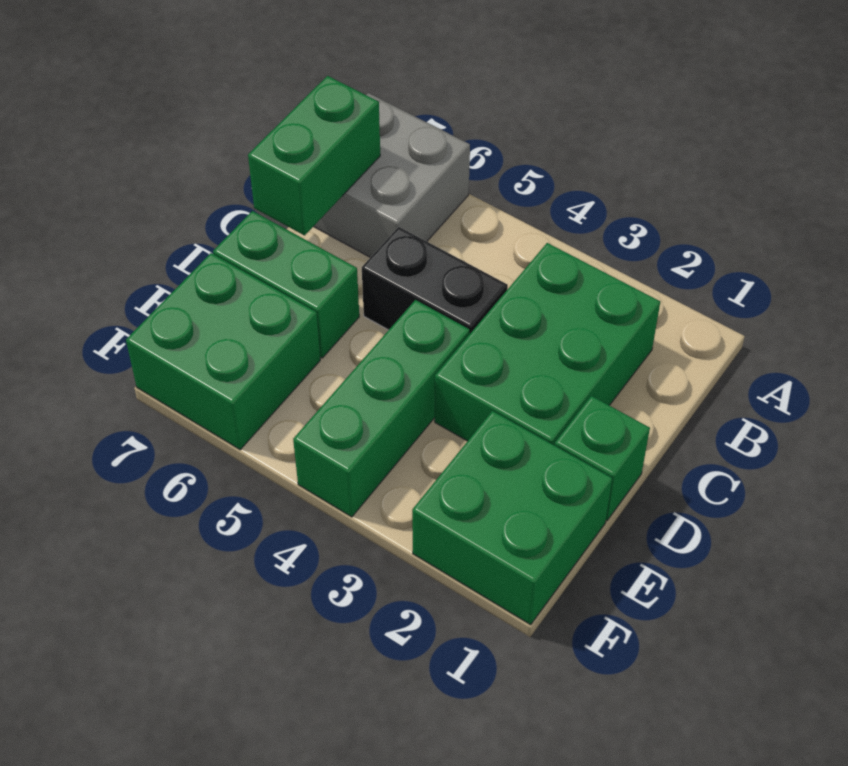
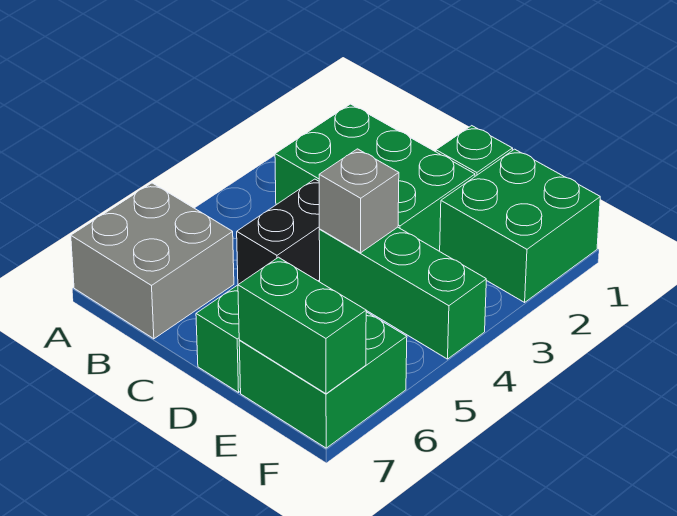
green 1x2 brick [248,76,380,235] -> green 1x2 brick moved to [238,257,366,394]
none -> grey 1x1 brick [319,149,399,253]

